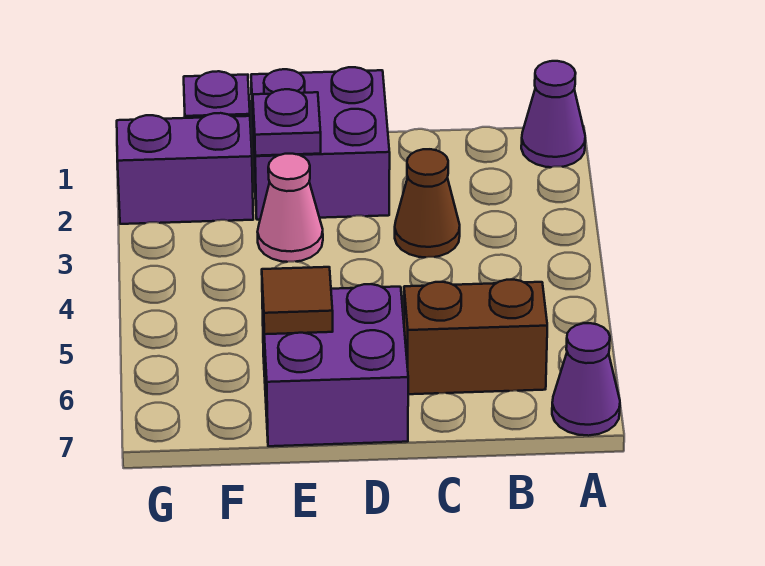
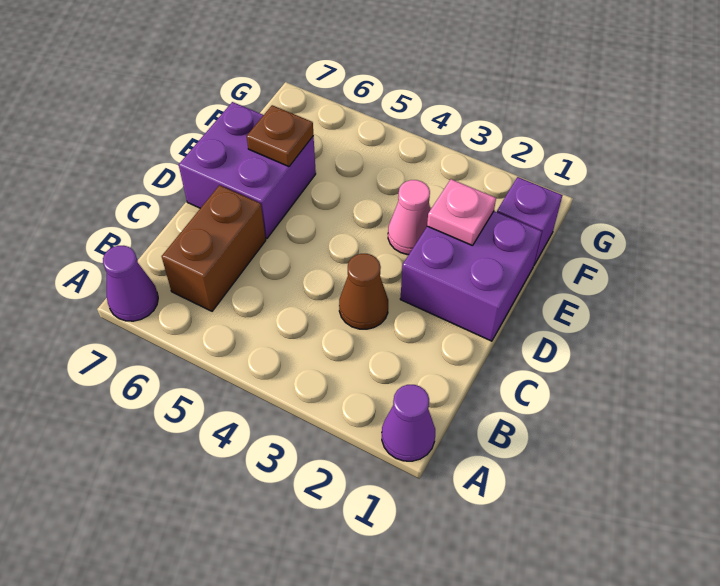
purple 1x1 plate [253,89,321,156] -> pink 1x1 plate [427,179,496,246]
brown 1x1 tile [262,267,333,334] -> brown 1x1 plate [247,105,313,167]
purple 1x2 brick [117,113,253,224] -> none

